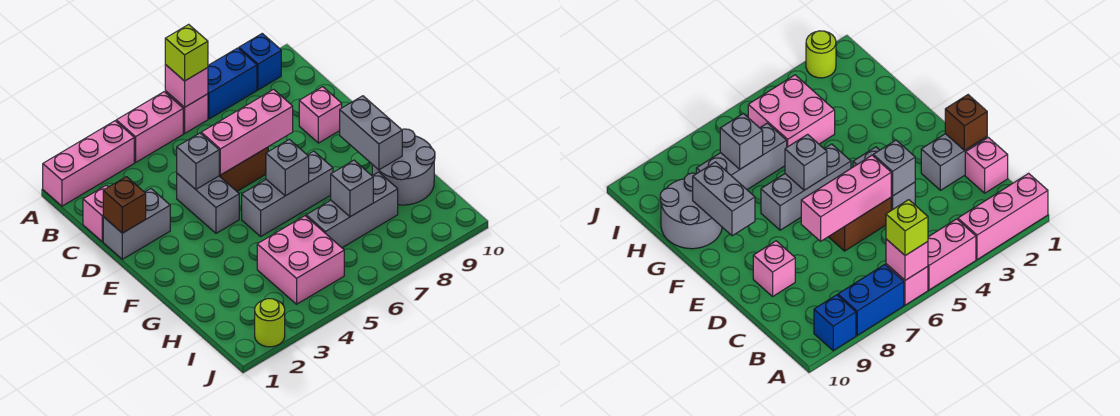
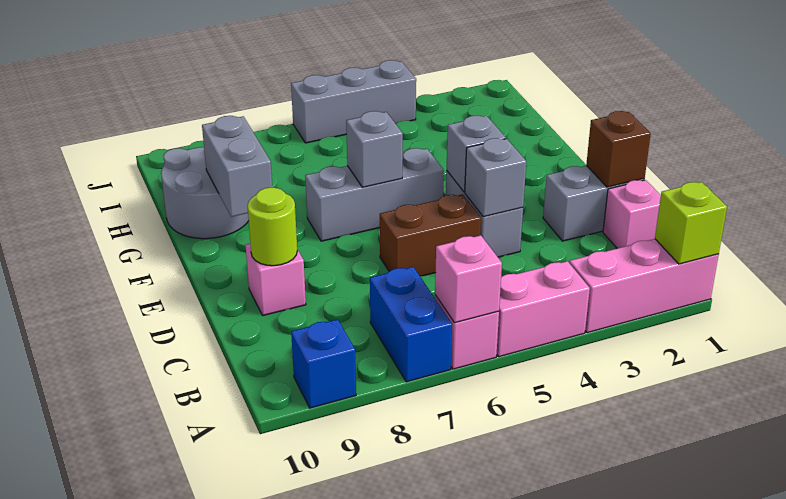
lime 1x1 brick [165,24,208,81] -> lime 1x1 brick moved to [655,182,727,264]
blue 1x2 brick [208,48,257,119] -> blue 1x2 brick turned to [370,267,452,382]
pink 1x3 brick [201,89,293,175] -> none
pink 2x2 brick [257,216,344,304] -> none
grey 1x3 brick [306,172,398,248] -> grey 1x3 brick moved to [291,60,416,143]
grey 1x1 brick [331,160,373,217] -> grey 1x1 brick moved to [447,116,506,192]
lime 1x1 round brick [255,299,285,347] -> lime 1x1 round brick moved to [248,187,297,266]

